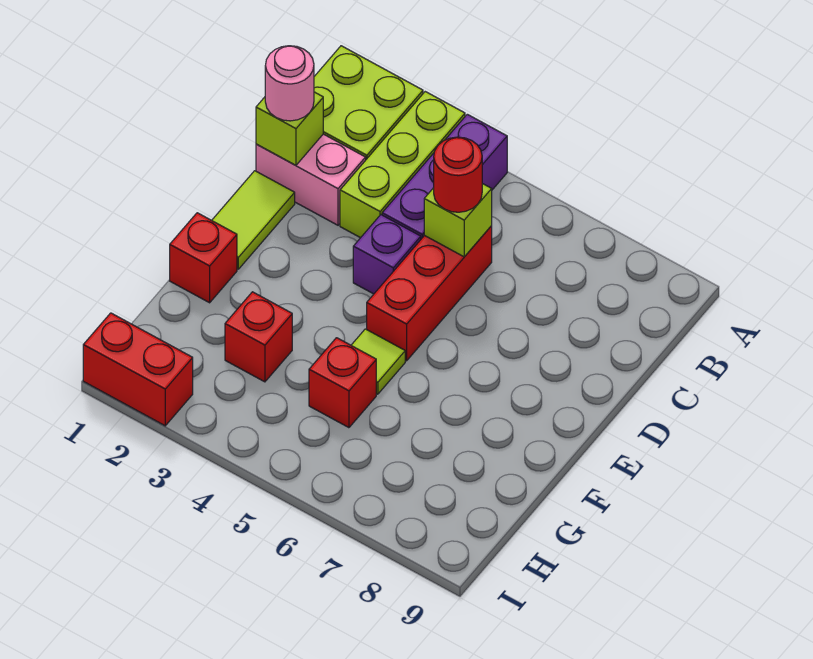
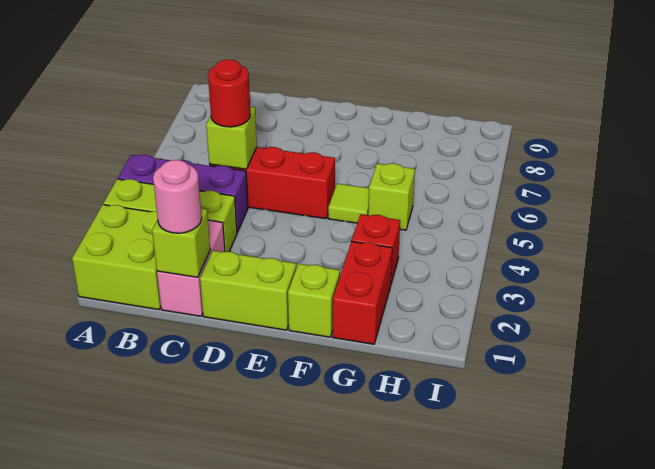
lime 1x2 tile [212,171,295,269] -> lime 1x2 brick [200,251,296,330]
purple 1x1 brick [353,215,421,294] -> none
red 1x1 brick [170,213,237,303] -> lime 1x1 brick [288,264,340,337]
red 1x1 brick [309,338,376,428] -> lime 1x1 brick [368,163,415,230]
red 1x2 brick [83,313,193,426] -> red 1x2 brick moved to [332,242,392,344]

